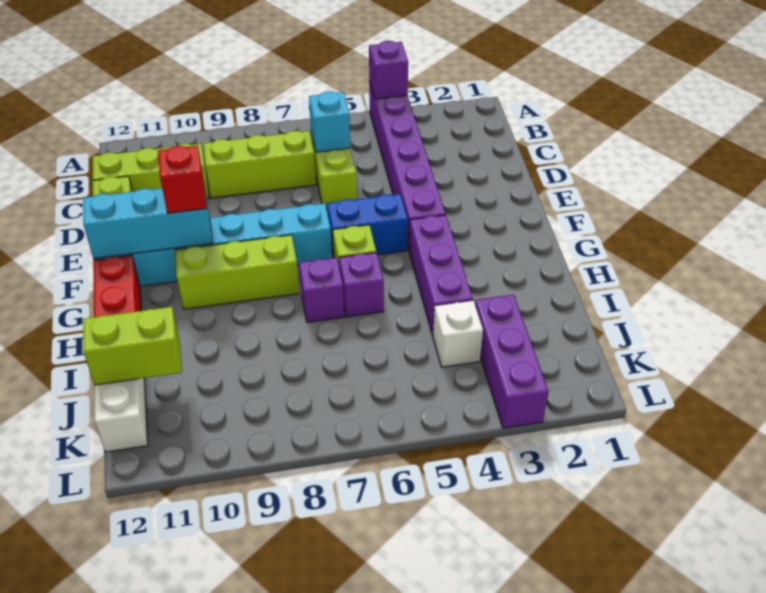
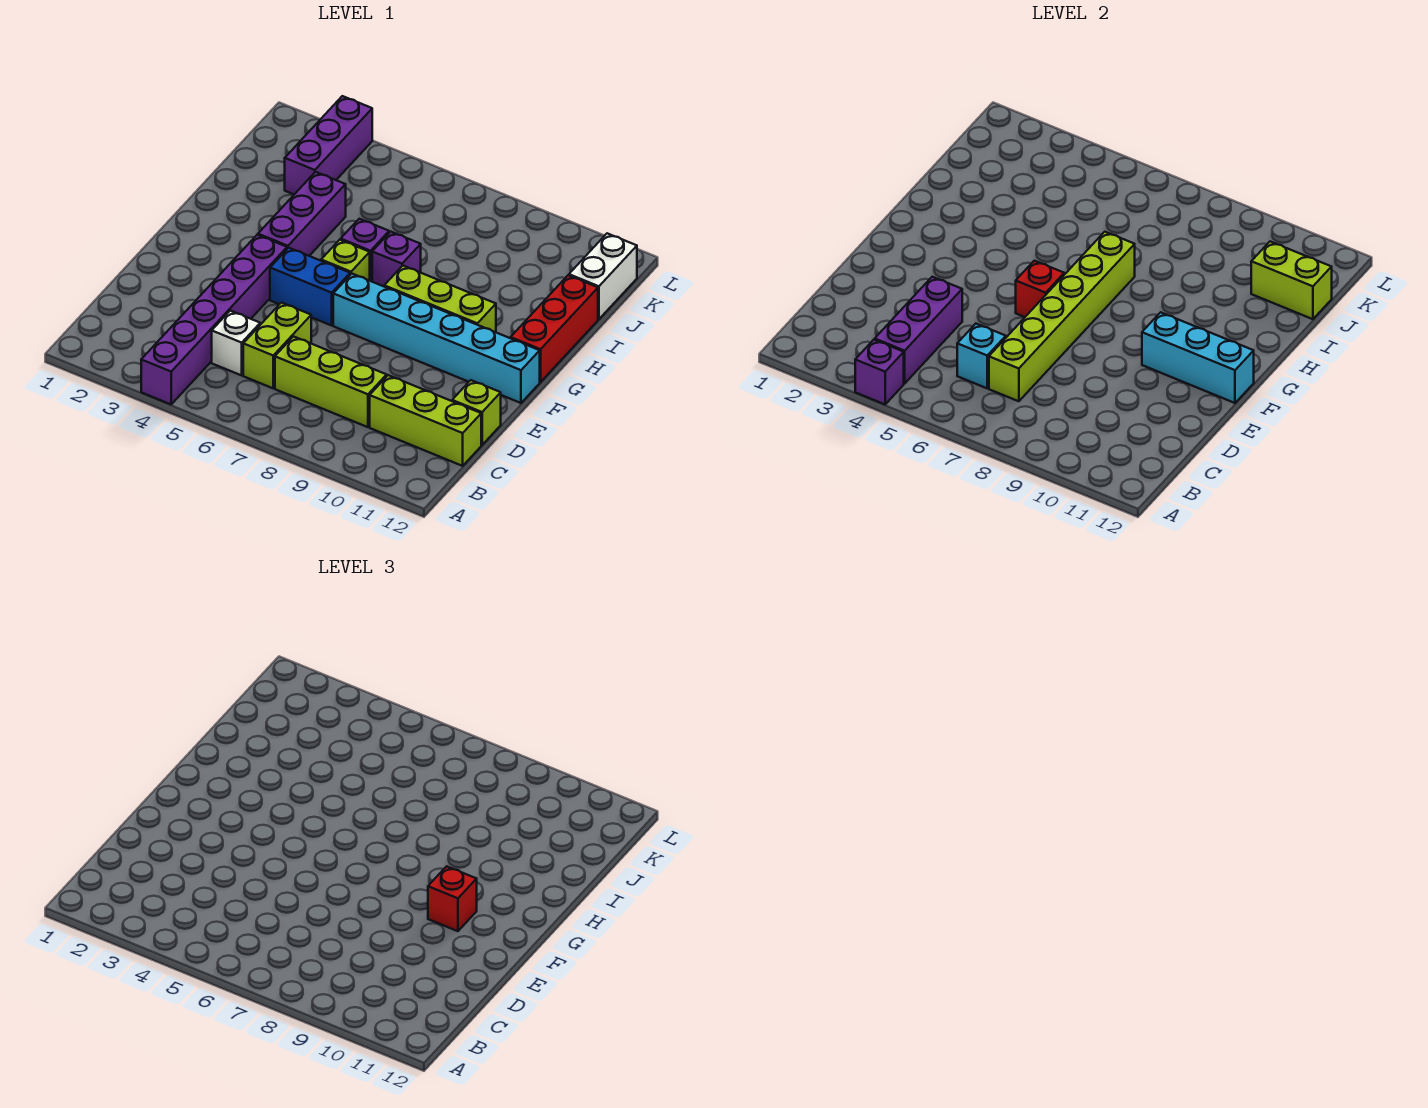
none -> purple 1x3 brick [875,277,962,383]
none -> lime 1x6 brick [989,232,1135,401]
none -> red 1x1 brick [1016,261,1064,317]
white 1x1 brick [433,300,483,367] -> white 1x1 brick moved to [212,311,260,375]

